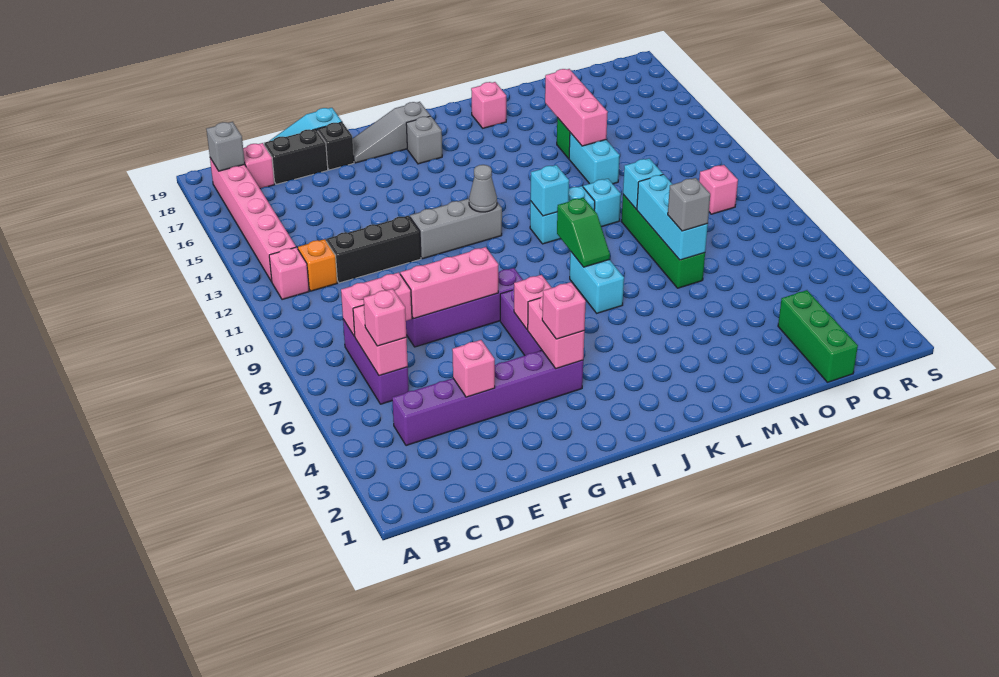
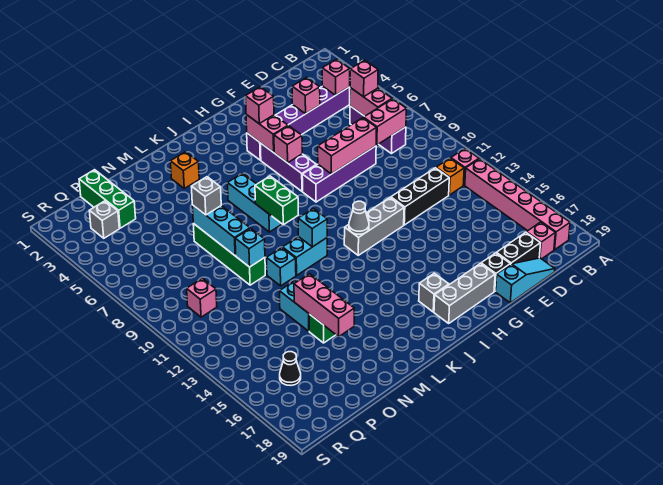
grey 1x1 brick [206,122,245,171] -> grey 1x1 brick moved to [89,201,119,238]
grey 1x3 slope [353,102,430,163] -> grey 1x3 brick [434,264,495,323]
cyan 1x2 brick [570,251,624,313] -> cyan 1x3 brick [227,173,281,232]
green 1x2 slope [557,198,610,267] -> green 1x2 brick [255,176,298,225]
none -> orange 1x1 brick [170,152,199,188]
pink 1x1 brick [471,82,506,128] -> pink 1x1 brick moved to [322,59,350,95]
none -> black 1x1 cone [280,352,301,385]

